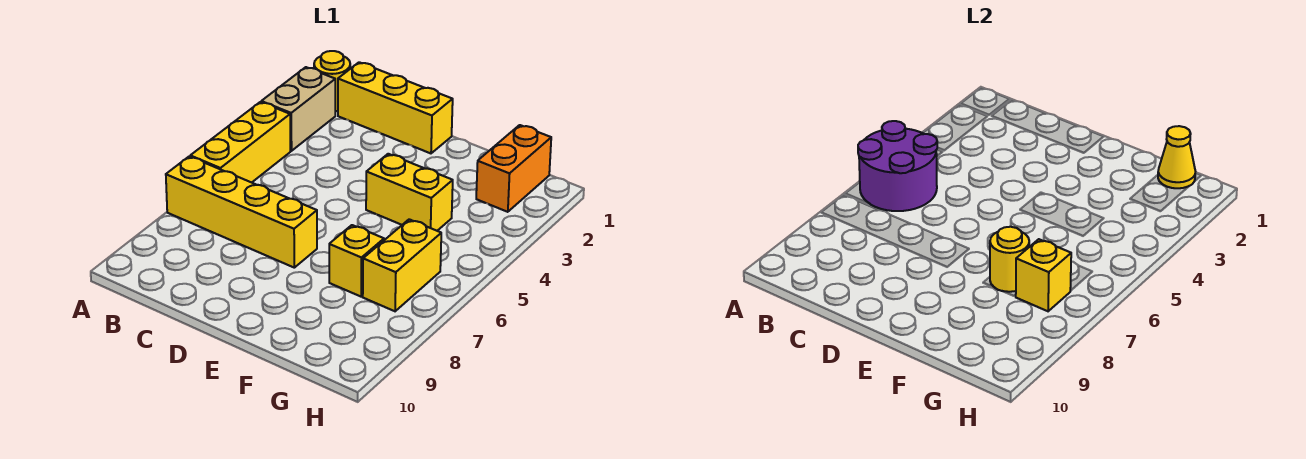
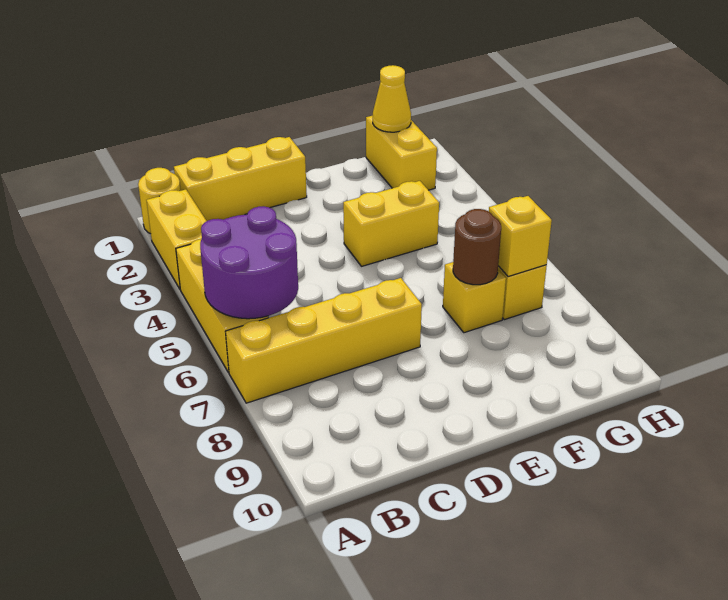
tan 1x2 brick [261,67,335,151] -> yellow 1x2 brick [147,189,206,289]
yellow 1x1 round brick [990,227,1029,292] -> brown 1x1 round brick [453,209,501,285]
orange 1x2 brick [476,125,551,212] -> yellow 1x2 brick [366,116,437,190]

